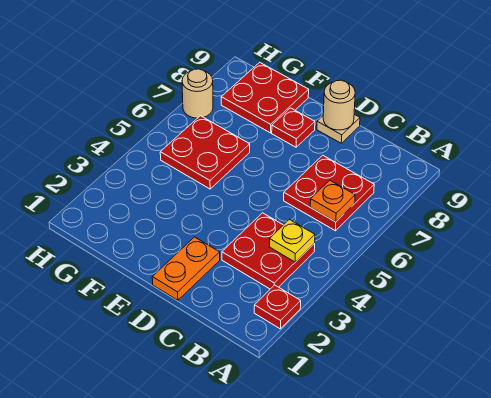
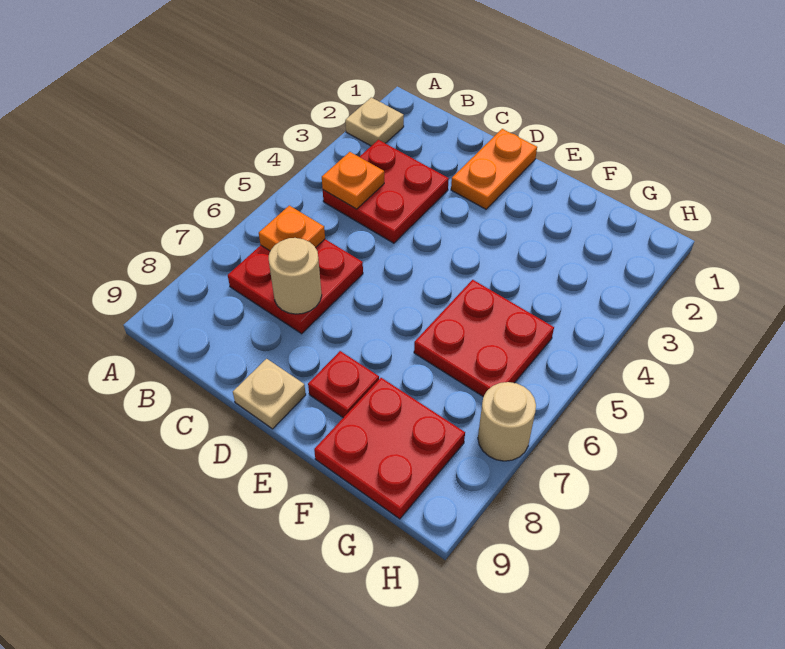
red 1x1 plate [254,285,301,329] -> tan 1x1 plate [345,97,404,146]
yellow 1x1 plate [270,220,315,262] -> orange 1x1 plate [322,152,384,209]
tan 1x1 round brick [323,80,355,130] -> tan 1x1 round brick moved to [269,238,322,314]

